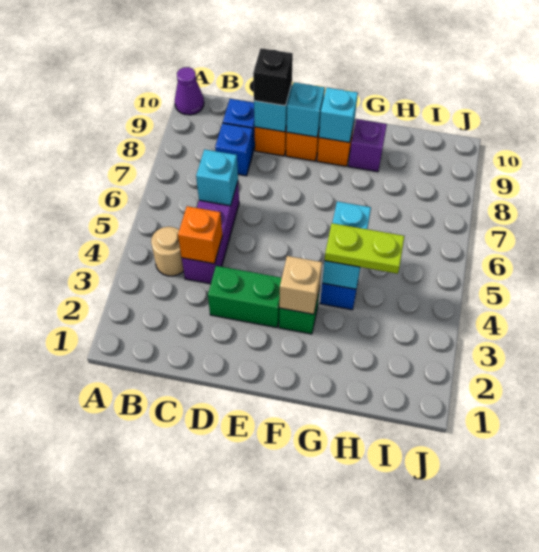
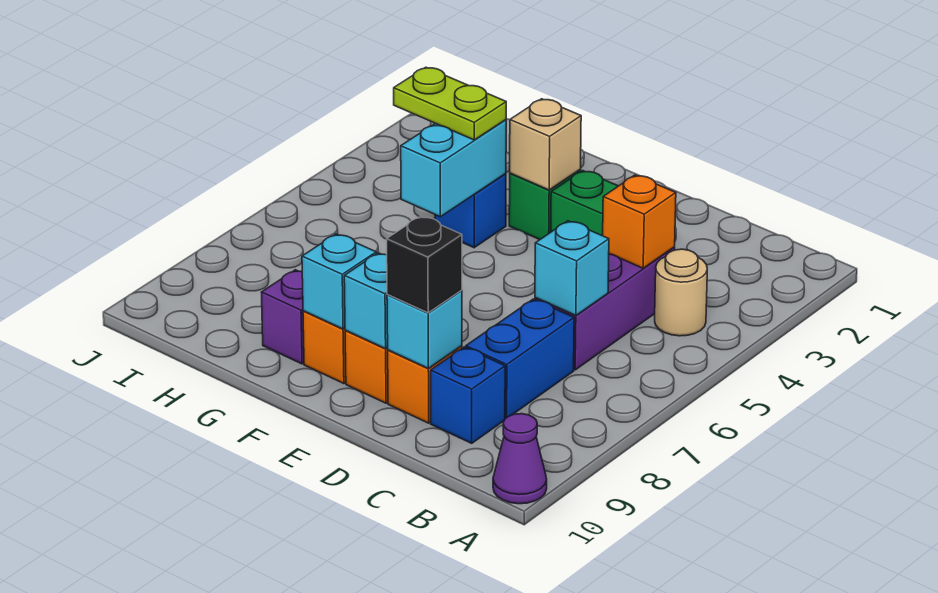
blue 1x1 brick [215,123,253,176] -> blue 1x2 brick [466,299,574,418]

